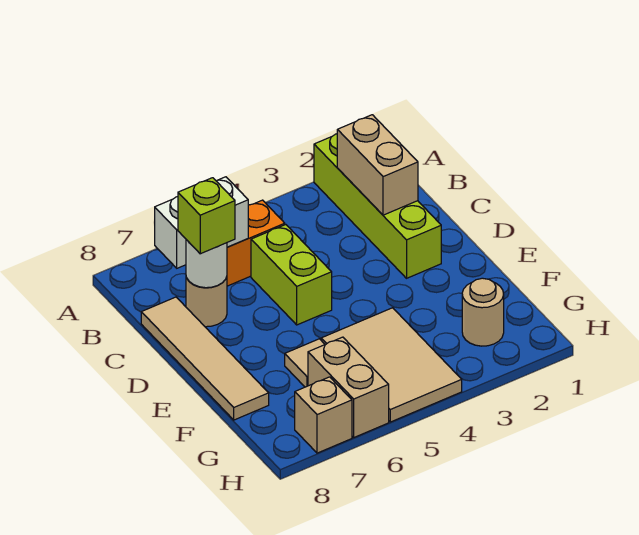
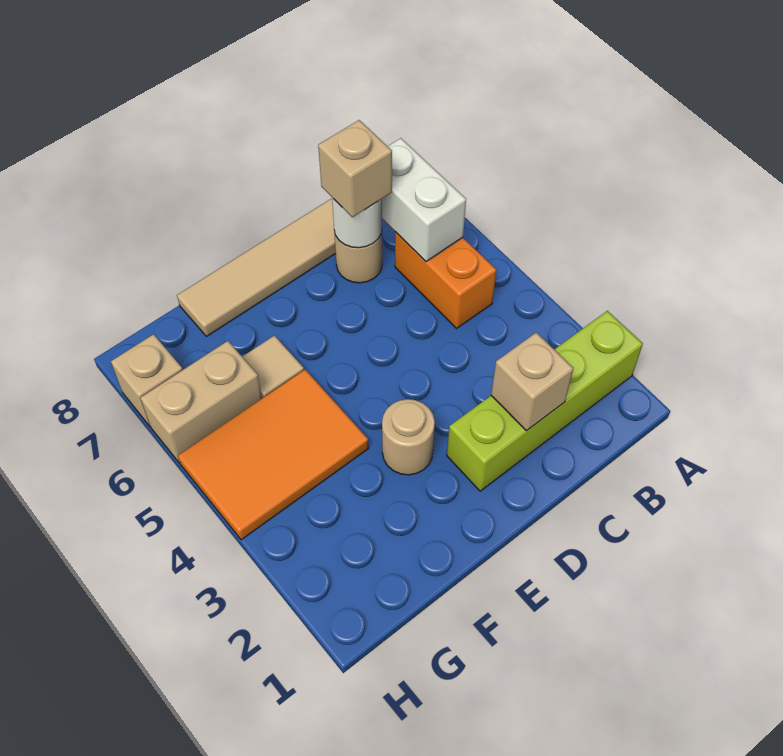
tan 1x2 brick [337,115,418,215] -> tan 1x1 brick [491,332,573,431]
lime 1x2 brick [251,225,332,325] -> none
lime 1x1 brick [178,178,235,254] -> tan 1x1 brick [318,120,392,217]
tan 2x3 tile [321,308,462,422] -> orange 2x3 tile [178,370,369,540]
tan 1x1 round brick [462,278,504,346] -> tan 1x1 round brick moved to [382,399,435,475]

